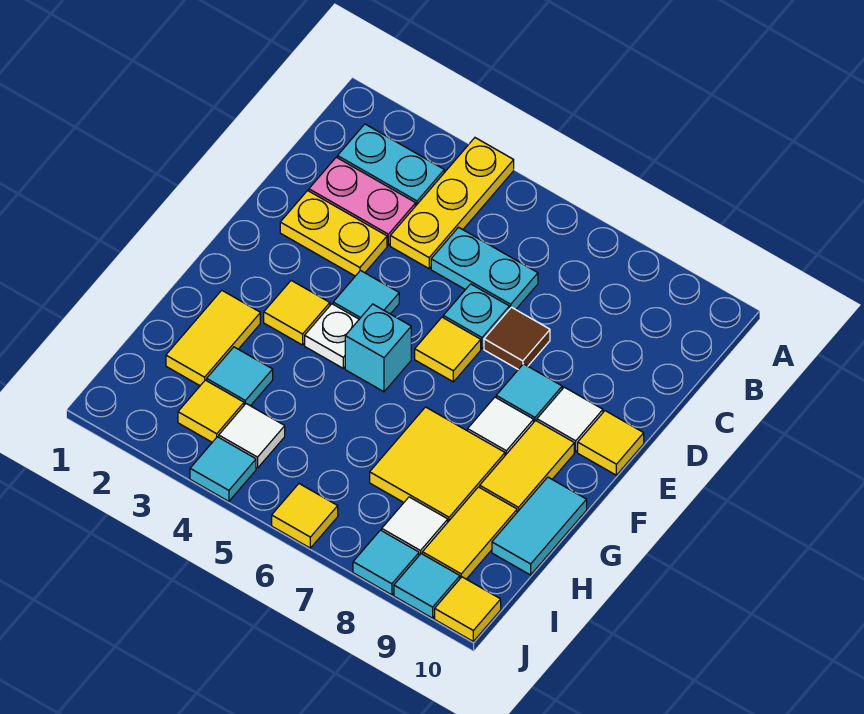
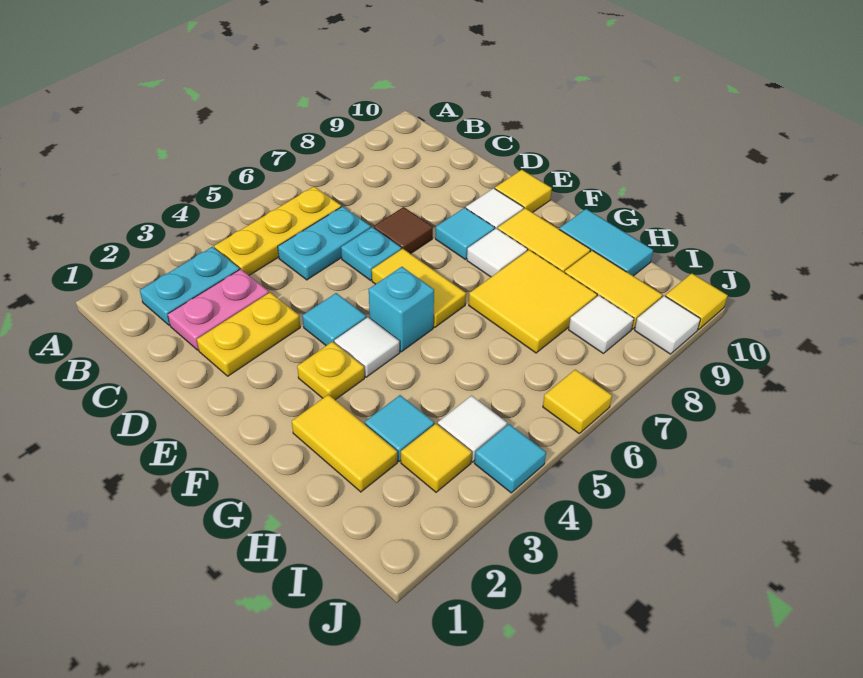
yellow 1x3 plate [390,138,514,269] -> yellow 1x3 plate turned to [214,187,341,275]
yellow 1x1 tile [415,317,481,382] -> yellow 1x2 tile [372,249,466,327]
yellow 1x1 tile [264,281,330,345] -> yellow 1x1 plate [297,342,364,400]
white 1x1 plate [305,304,359,368] -> white 1x1 tile [334,317,400,377]
cyan 1x1 tile [353,530,419,595] -> none
cyan 1x1 tile [394,554,460,618] -> white 1x1 tile [635,296,700,354]

